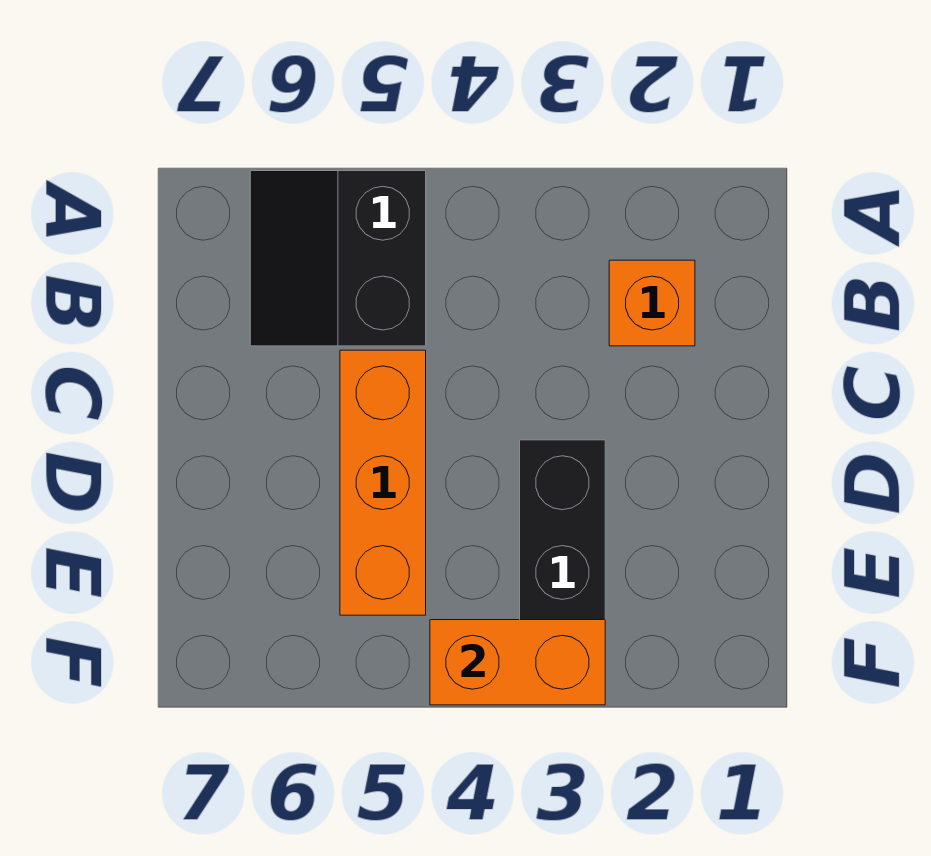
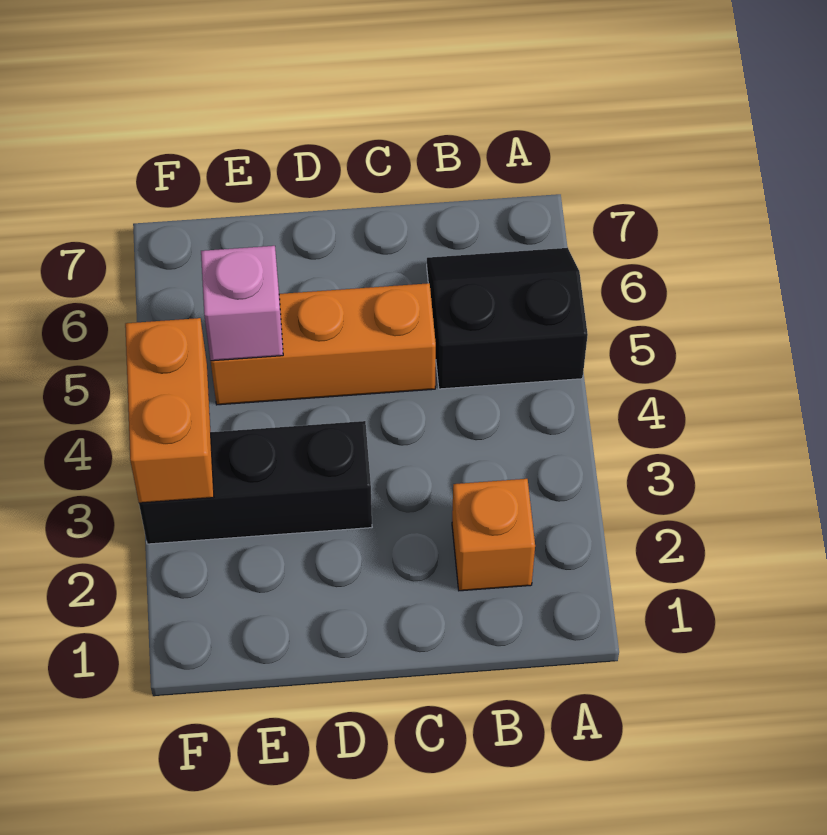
none -> pink 1x1 brick [201,246,283,361]

